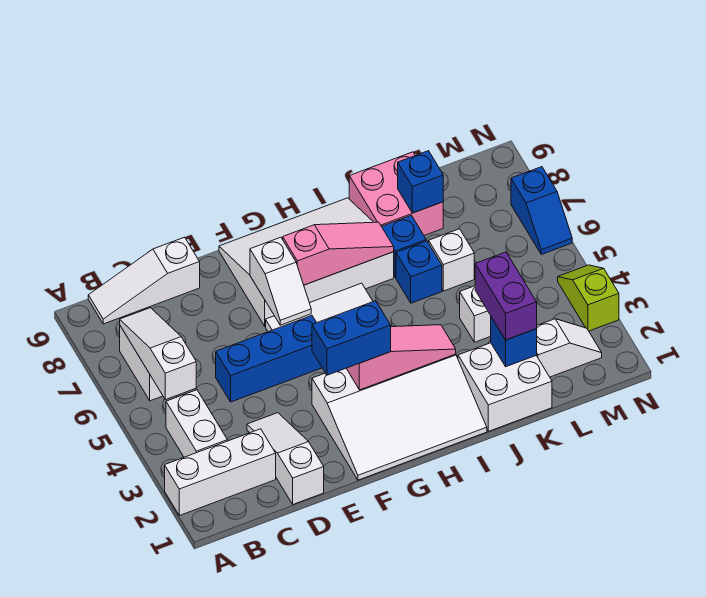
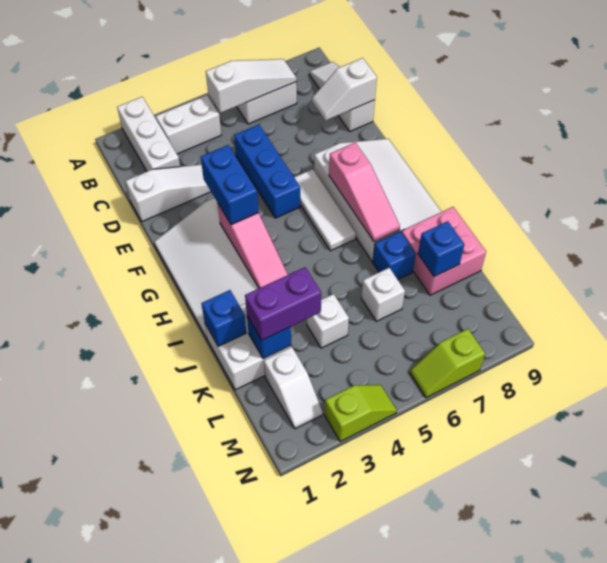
white 1x2 slope [250,237,311,325] -> white 1x2 slope moved to [312,58,377,121]
blue 1x1 brick [396,241,442,303] -> blue 1x1 brick moved to [201,290,246,346]
blue 1x2 slope [511,167,572,254] -> lime 1x2 slope [410,329,485,398]

